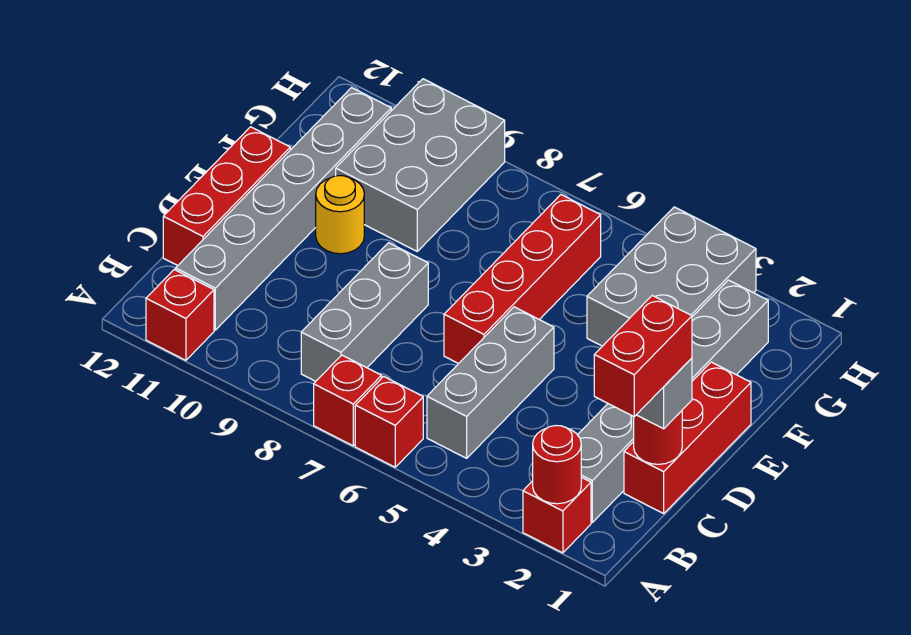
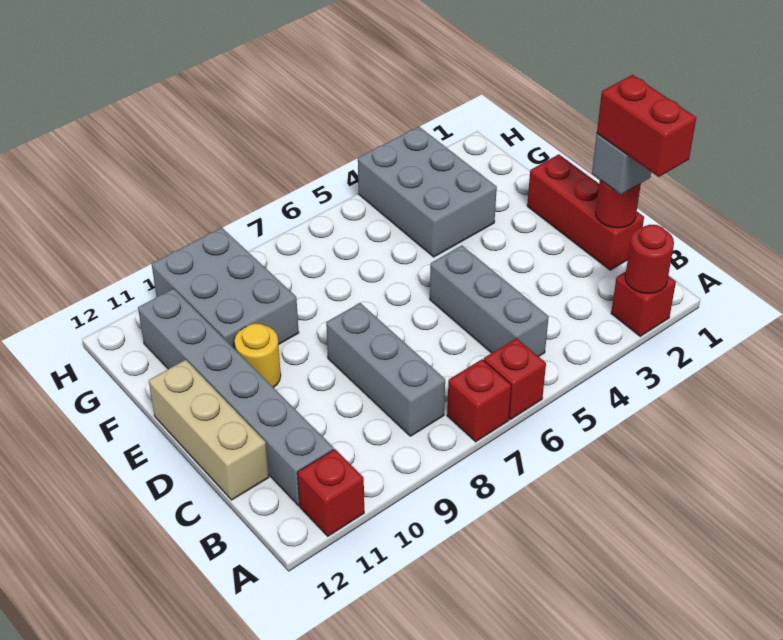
grey 1x6 brick [578,280,768,522] -> none
red 1x3 brick [163,127,290,265] -> tan 1x3 brick [149,360,269,500]
red 1x4 brick [444,195,601,364] -> none

